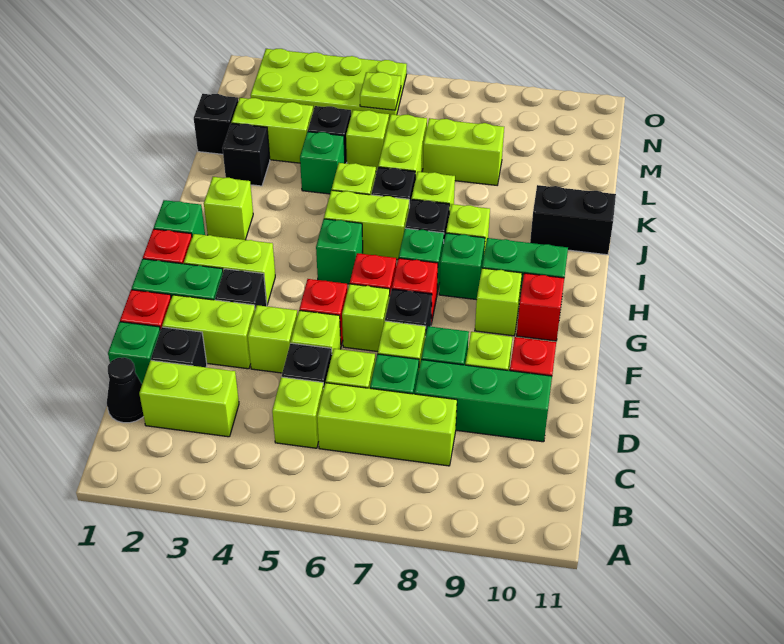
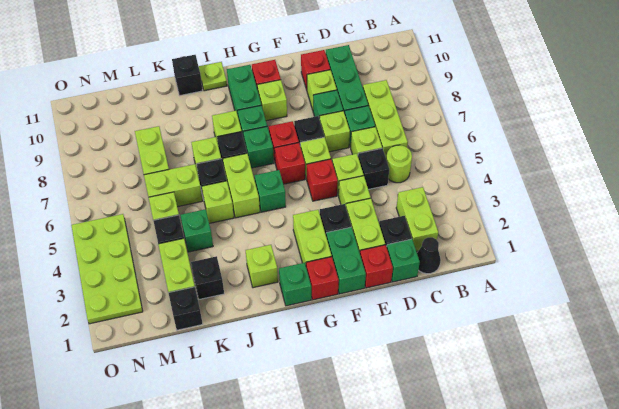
lime 1x1 brick [272,377,324,448] -> lime 1x1 round brick [386,145,412,183]
black 1x2 brick [530,185,616,255] -> black 1x1 brick [172,55,203,96]
lime 1x1 plate [360,72,401,110] -> lime 1x1 plate moved to [199,62,227,91]

